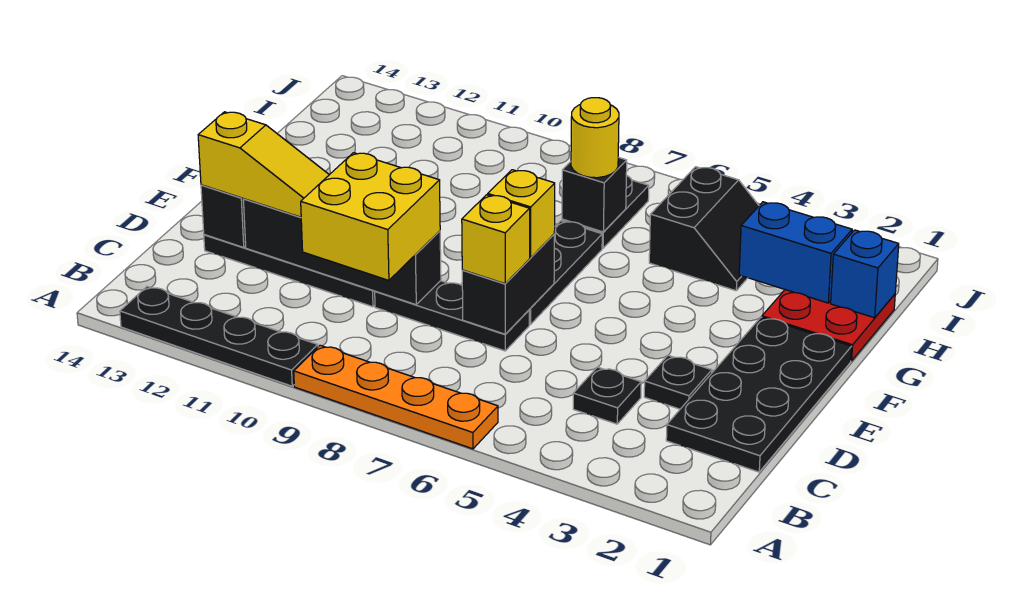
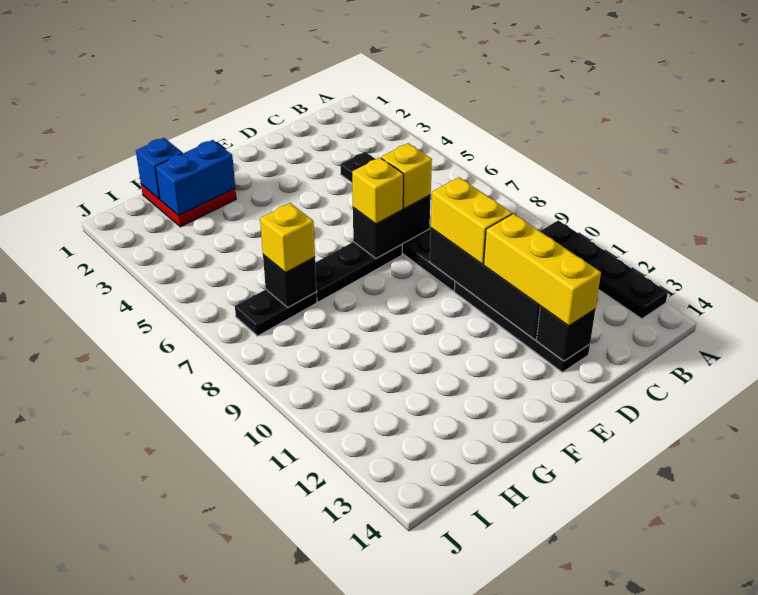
orange 1x4 plate [294,345,498,449] -> none
black 2x4 plate [666,317,852,472] -> none
yellow 2x2 brick [301,153,440,280] -> yellow 1x2 brick [431,177,512,264]
black 1x1 plate [644,355,712,409] -> none
yellow 1x3 slope [198,112,329,217] -> yellow 1x3 brick [484,214,601,326]
blue 1x2 brick [739,202,852,303] -> blue 1x2 brick turned to [155,140,235,216]
black 2x2 slope [649,167,759,291] -> none
yellow 1x1 round brick [571,98,619,178] -> yellow 1x1 brick [260,203,315,273]

